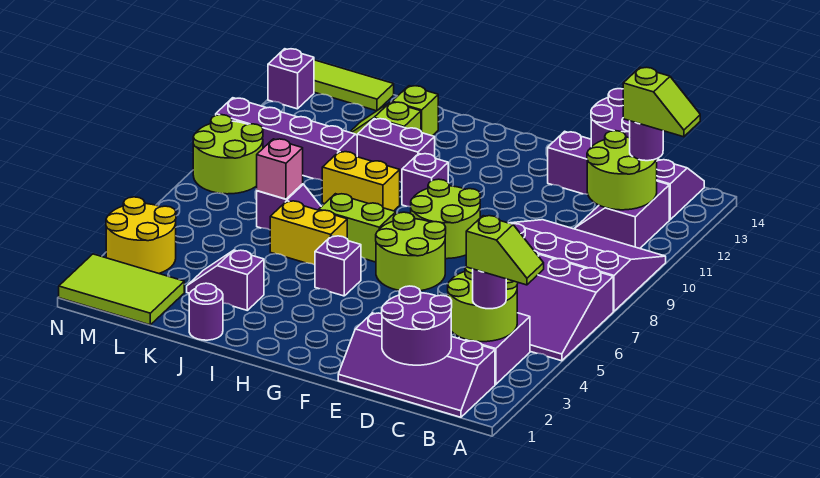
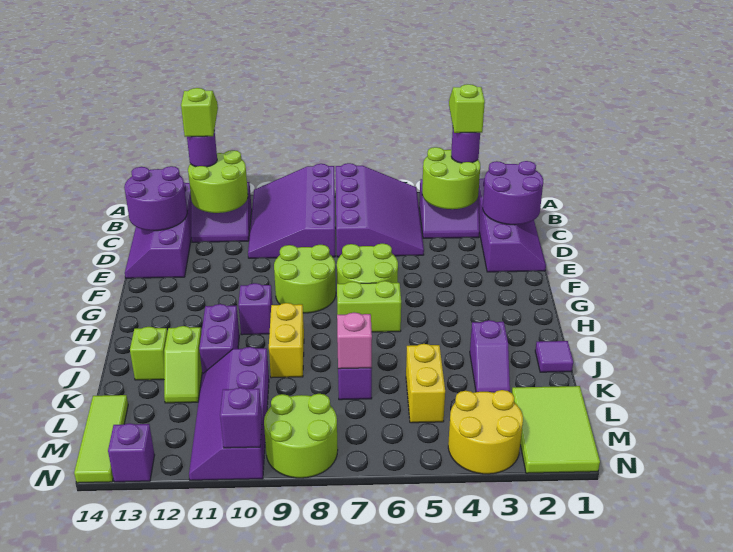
purple 1x1 brick [315,236,361,296] -> purple 1x1 brick moved to [220,388,262,448]
lime 1x2 brick [319,194,396,262] -> lime 1x2 brick turned to [337,281,401,332]
yellow 1x2 brick [270,201,347,265] -> yellow 1x2 brick moved to [406,344,445,423]
purple 1x1 round brick [189,283,223,340] -> purple 1x1 tile [535,341,573,372]

